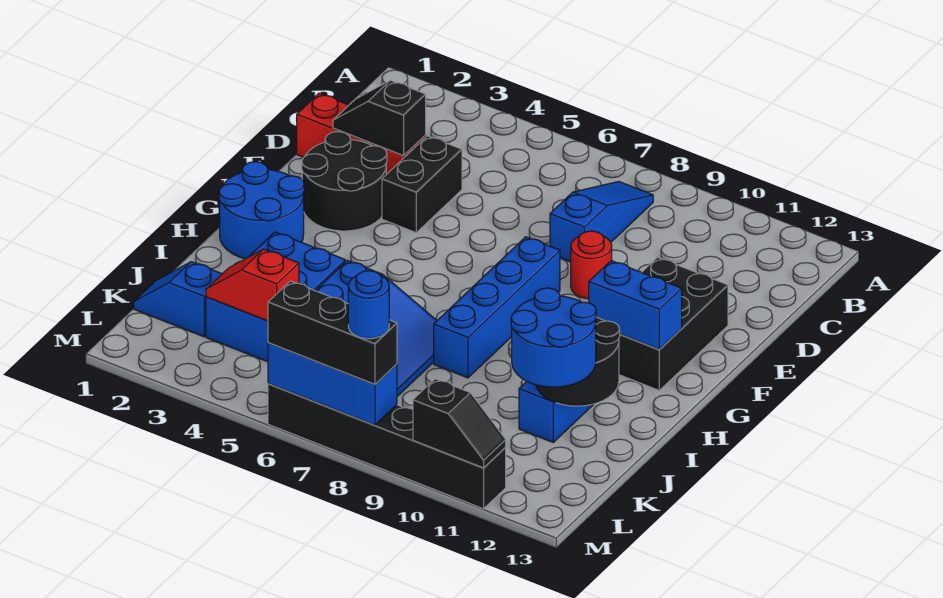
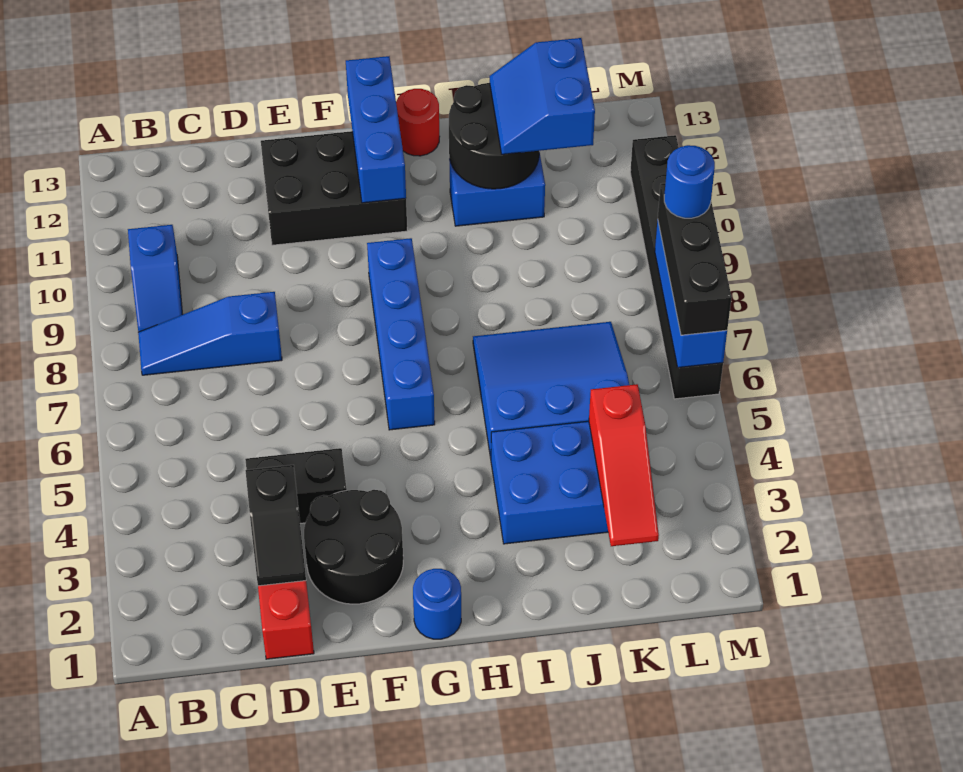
red 1x1 round brick [571,231,612,299] -> red 1x1 round brick moved to [396,89,440,156]
blue 1x4 brick [434,237,560,378] -> blue 1x4 brick turned to [367,238,435,430]
blue 2x2 round brick [219,162,304,259] -> blue 1x1 round brick [413,569,461,639]
blue 1x2 brick [589,261,682,350] -> blue 1x3 brick [346,56,406,203]
blue 2x2 round brick [511,288,596,387] -> blue 2x2 slope [490,38,595,154]
blue 1x2 slope [134,262,222,337] -> blue 1x2 slope moved to [128,225,183,332]
red 1x2 slope [206,249,299,321] -> red 1x3 slope [589,384,659,546]
black 1x2 slope [413,379,506,468] -> none

